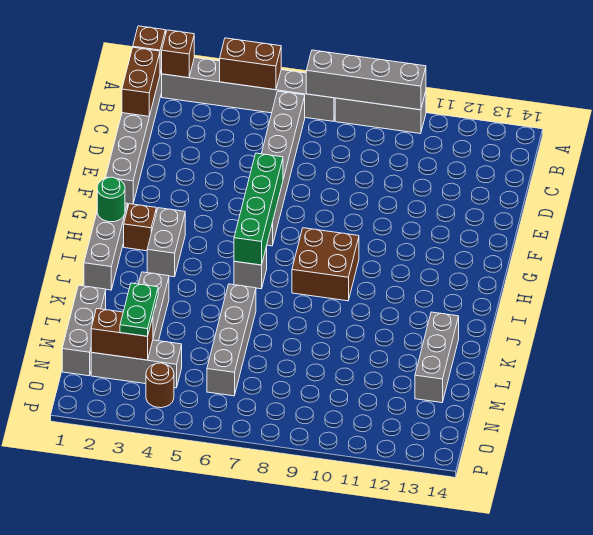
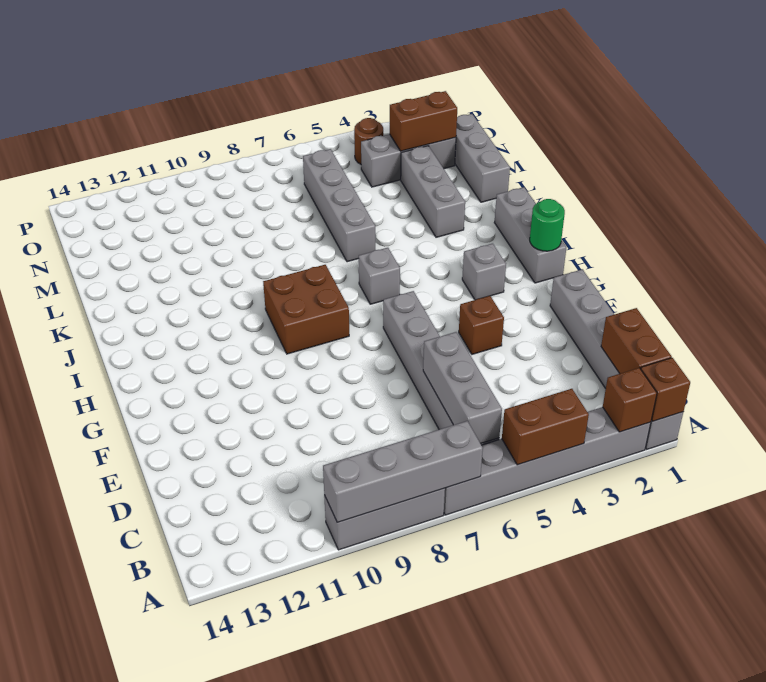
green 1x4 brick [234,153,283,265] -> none
brown 1x1 brick [124,204,156,251] -> brown 1x1 brick moved to [459,296,504,354]
grey 1x2 brick [147,208,185,277] -> grey 1x1 brick [462,244,506,300]
grey 1x3 brick [415,312,459,403] -> grey 1x3 brick moved to [423,332,502,444]
green 1x2 plate [120,283,158,336] -> none

